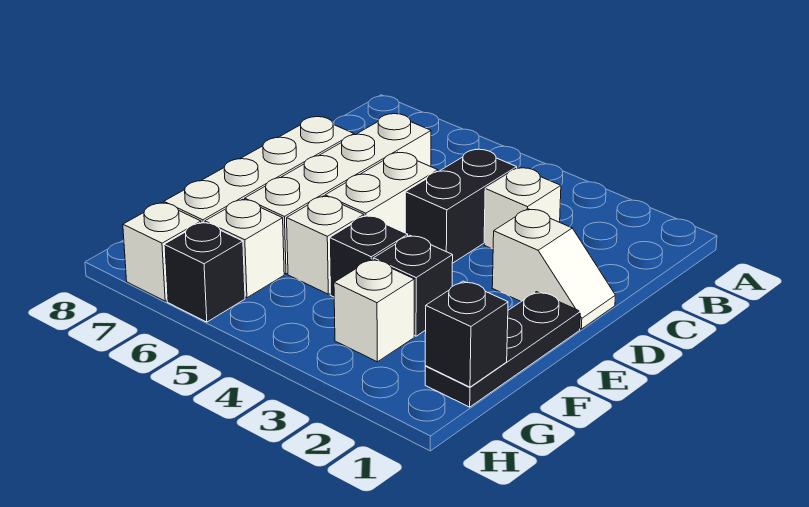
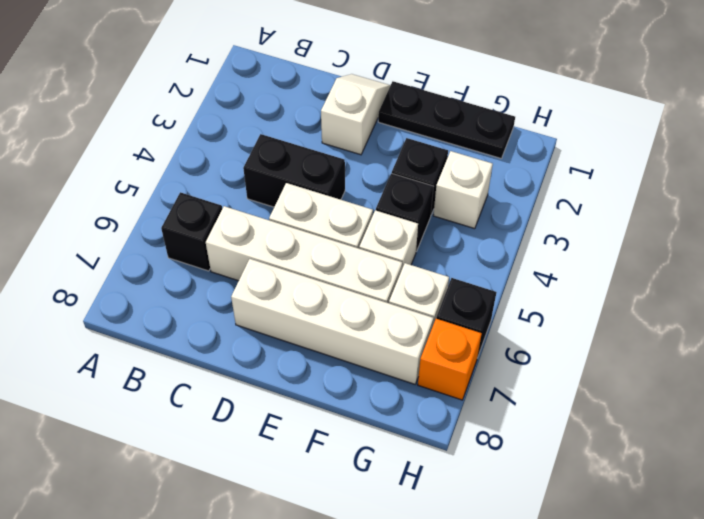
white 1x1 brick [484,168,561,249] -> none
black 1x1 brick [425,281,508,387] -> black 1x1 brick moved to [161,192,222,271]
white 1x1 brick [123,203,201,301] -> orange 1x1 brick [418,319,482,400]

